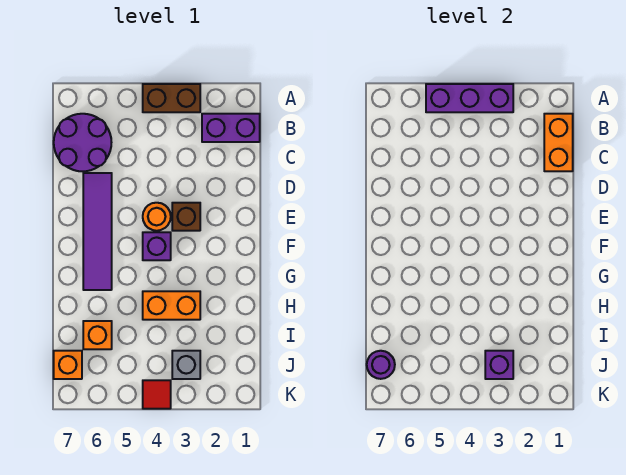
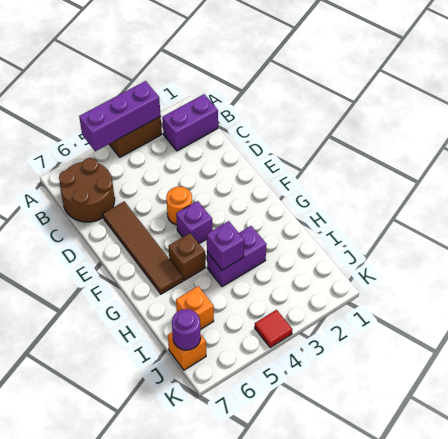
orange 1x2 brick [544,114,573,171] -> none
purple 2x2 round brick [54,114,111,171] -> brown 2x2 round brick [59,158,115,222]
purple 1x4 tile [83,173,112,290] -> brown 1x4 tile [103,201,183,294]
brown 1x1 brick [172,203,200,231] -> brown 1x1 brick moved to [168,233,205,280]
orange 1x2 brick [143,291,200,320] -> purple 1x2 brick [207,226,267,287]
grey 1x1 brick [172,351,200,379] -> none
purple 1x1 brick [485,351,513,379] -> purple 1x1 brick moved to [207,221,244,270]

